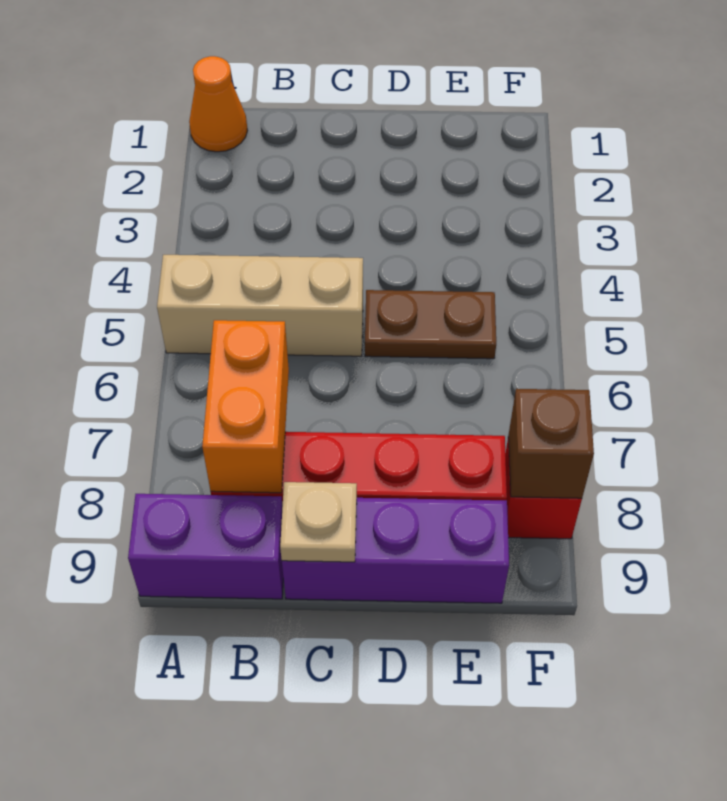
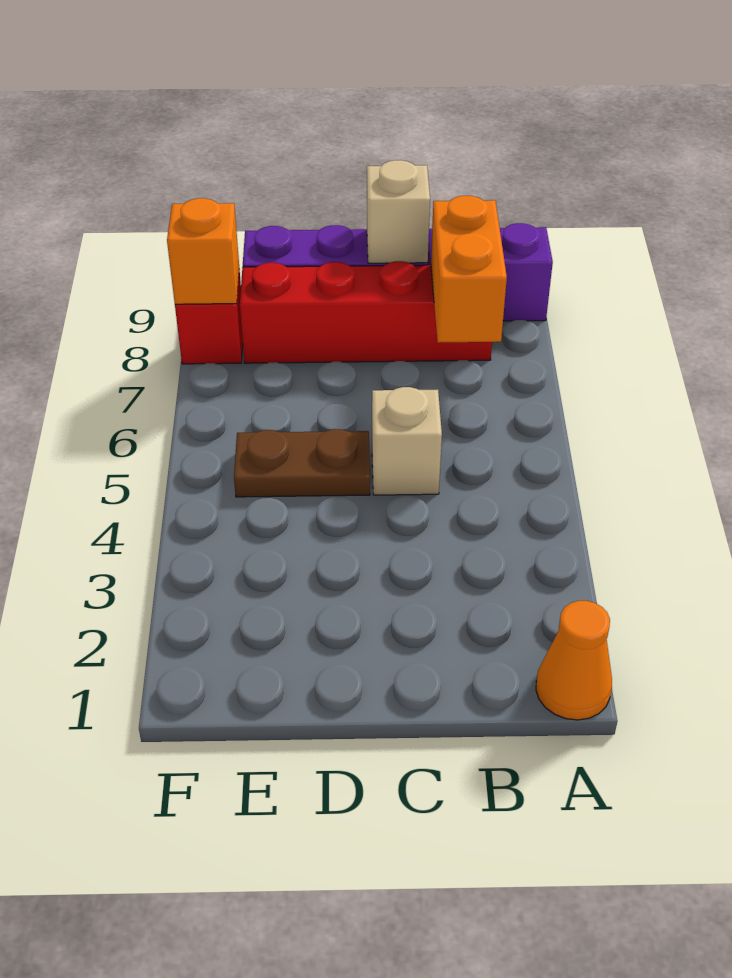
tan 1x3 brick [157,255,363,356] -> tan 1x1 brick [372,387,442,495]
tan 1x1 plate [280,482,357,562] -> tan 1x1 brick [367,160,430,263]
brown 1x1 brick [508,389,594,498] -> orange 1x1 brick [167,198,239,304]

